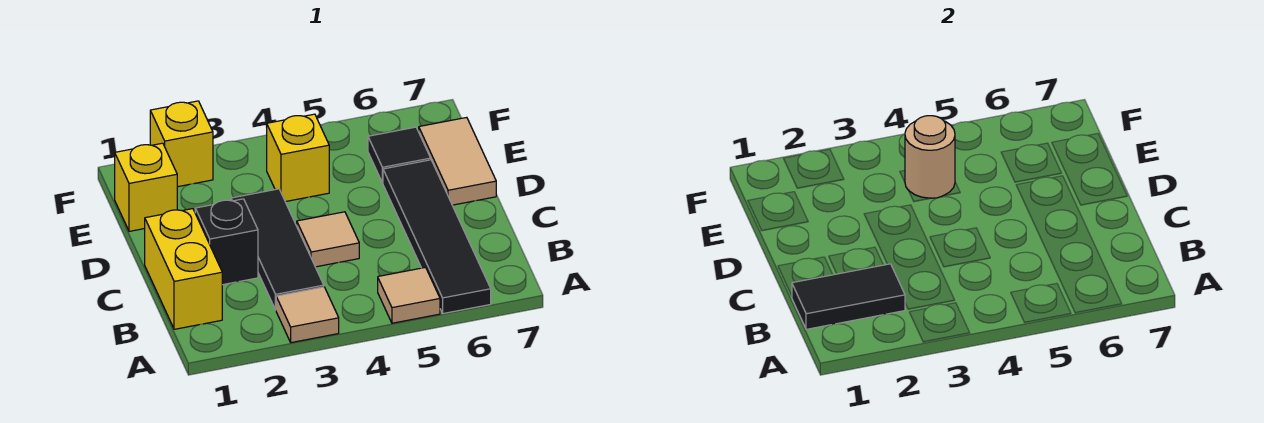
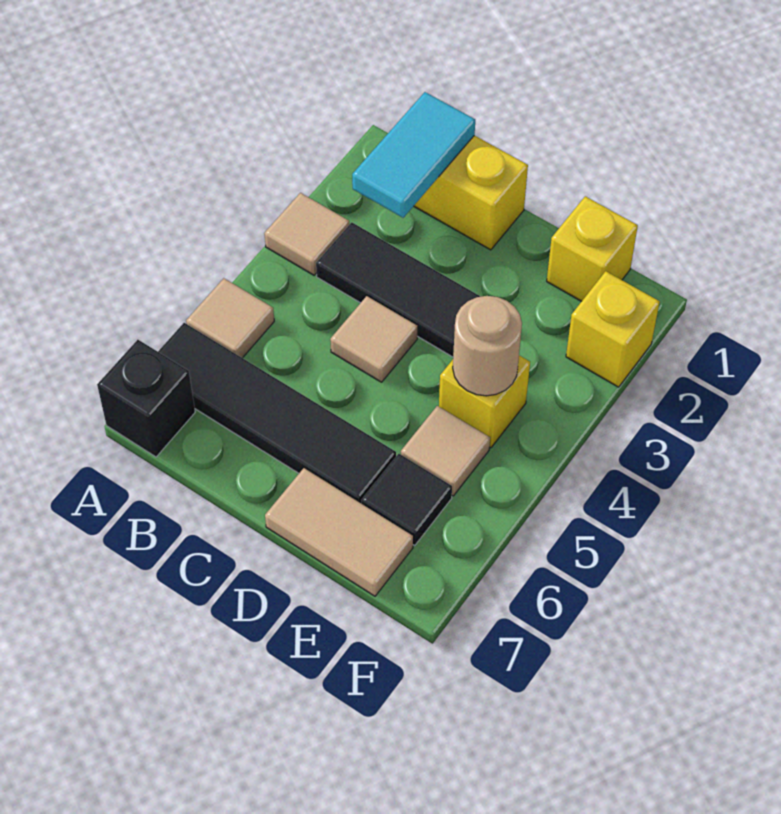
black 1x2 tile [792,264,905,329] -> cyan 1x2 tile [352,92,475,218]
black 1x1 brick [195,199,258,285] -> black 1x1 brick moved to [97,340,195,457]
none -> tan 1x1 tile [401,406,490,496]

